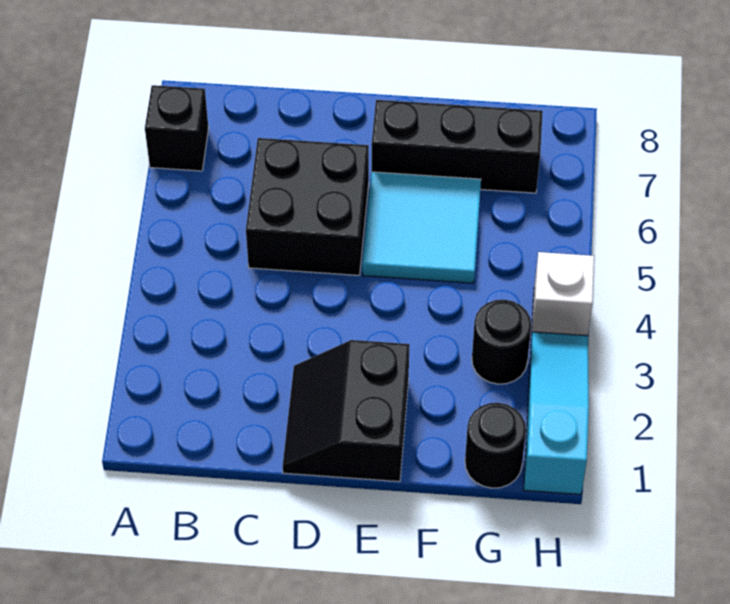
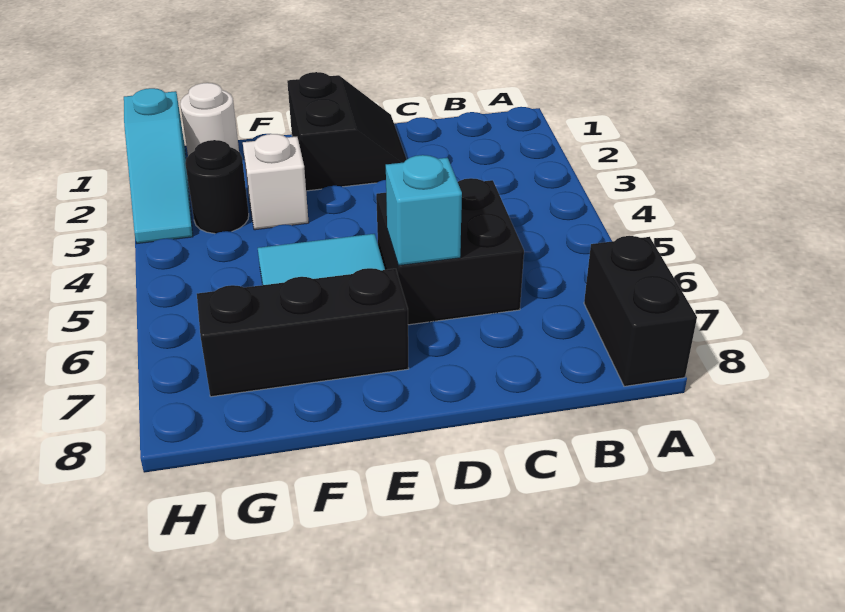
black 1x1 brick [145,85,209,171] -> black 1x2 brick [584,236,697,386]
none -> cyan 1x1 brick [386,155,462,266]
black 1x1 round brick [465,403,526,488] -> white 1x1 round brick [180,83,239,156]
white 1x1 brick [532,252,594,336] -> white 1x1 brick moved to [243,134,309,230]

